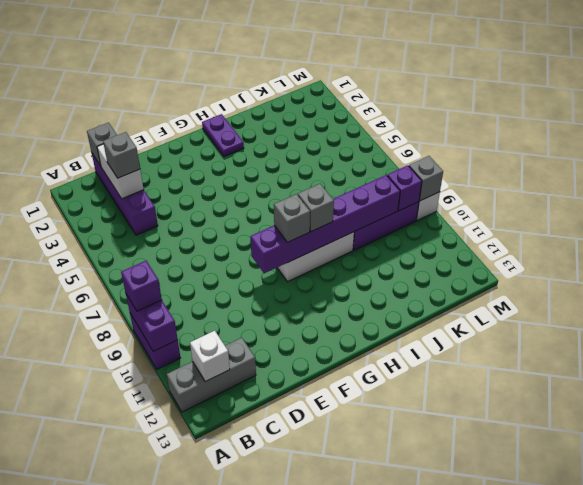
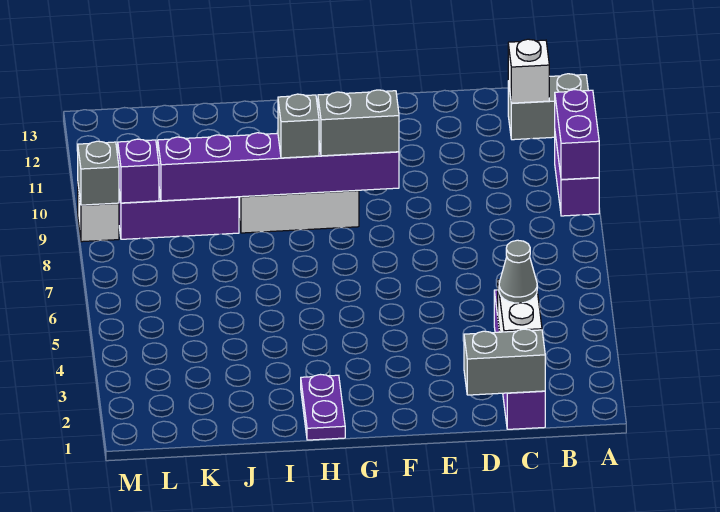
purple 1x1 brick [121,261,162,311] -> none
grey 1x3 brick [167,338,256,412] -> grey 1x2 brick [508,74,588,140]
grey 1x1 brick [87,123,117,166] -> grey 1x2 brick [464,329,545,395]
grey 1x1 brick [103,132,140,178] -> grey 1x1 cone [499,240,537,303]
grey 1x1 brick [274,194,310,242] -> grey 1x2 brick [318,90,399,156]

